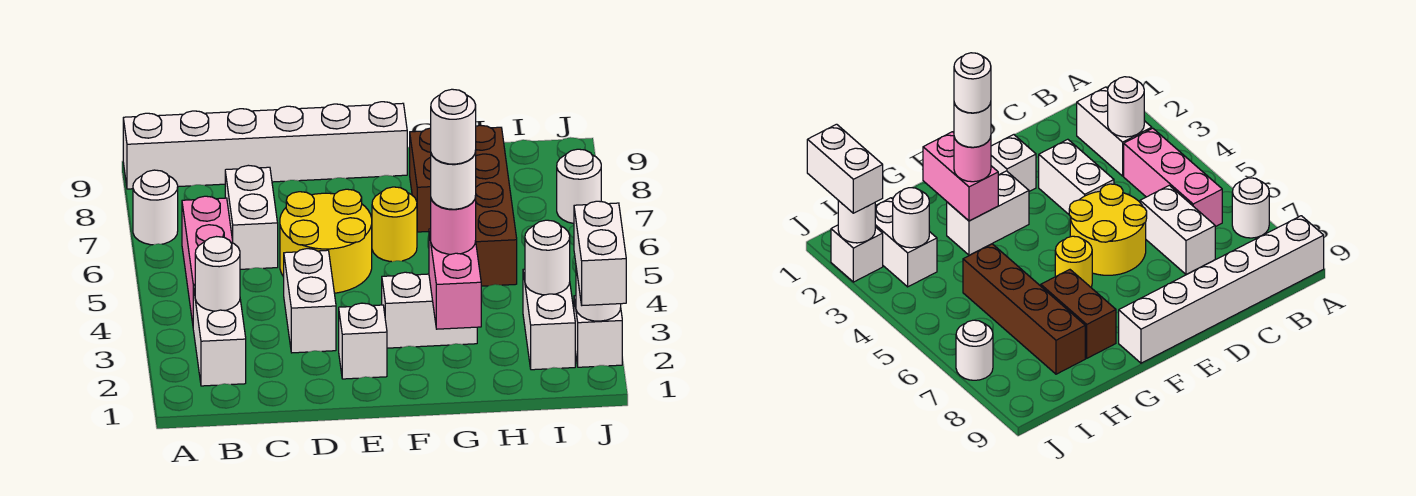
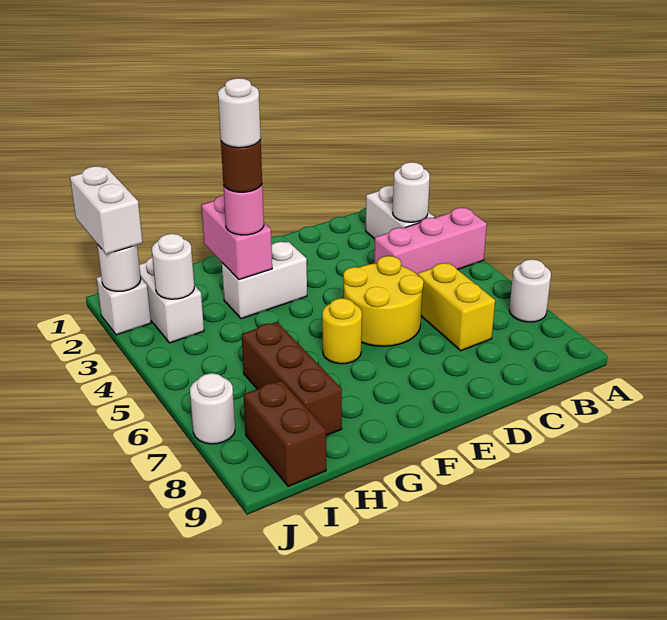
white 1x6 brick [123,102,407,189] -> none
pink 1x3 brick [182,196,233,323] -> pink 1x3 brick turned to [374,208,487,275]
white 1x2 brick [225,165,278,269] -> yellow 1x2 brick [418,263,495,351]
white 1x2 brick [284,249,336,353] -> none
white 1x1 brick [339,303,387,379] -> none
white 1x1 round brick [431,151,476,209] -> brown 1x1 round brick [221,140,262,192]
brown 1x2 brick [410,128,431,232] -> brown 1x2 brick moved to [243,381,326,486]
brown 1x4 brick [475,125,517,286] -> brown 1x3 brick [242,322,342,436]

